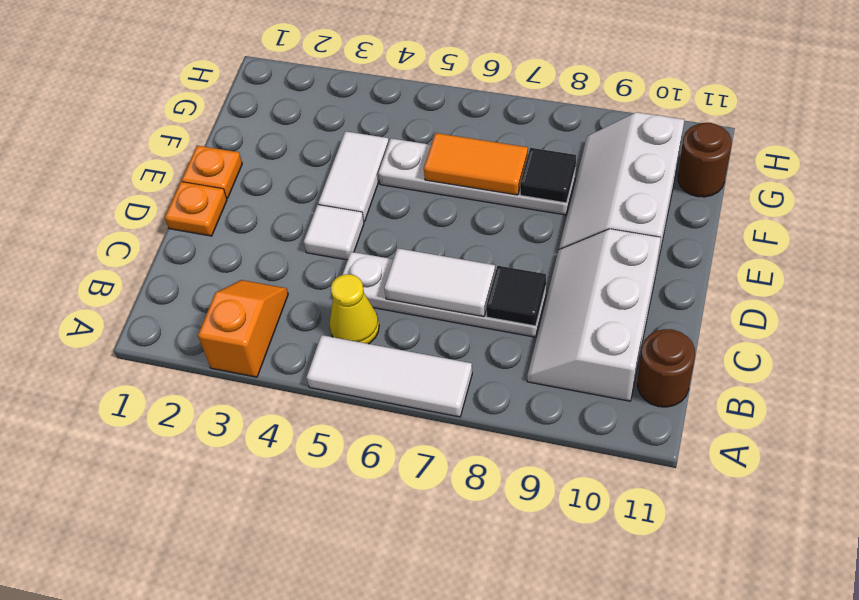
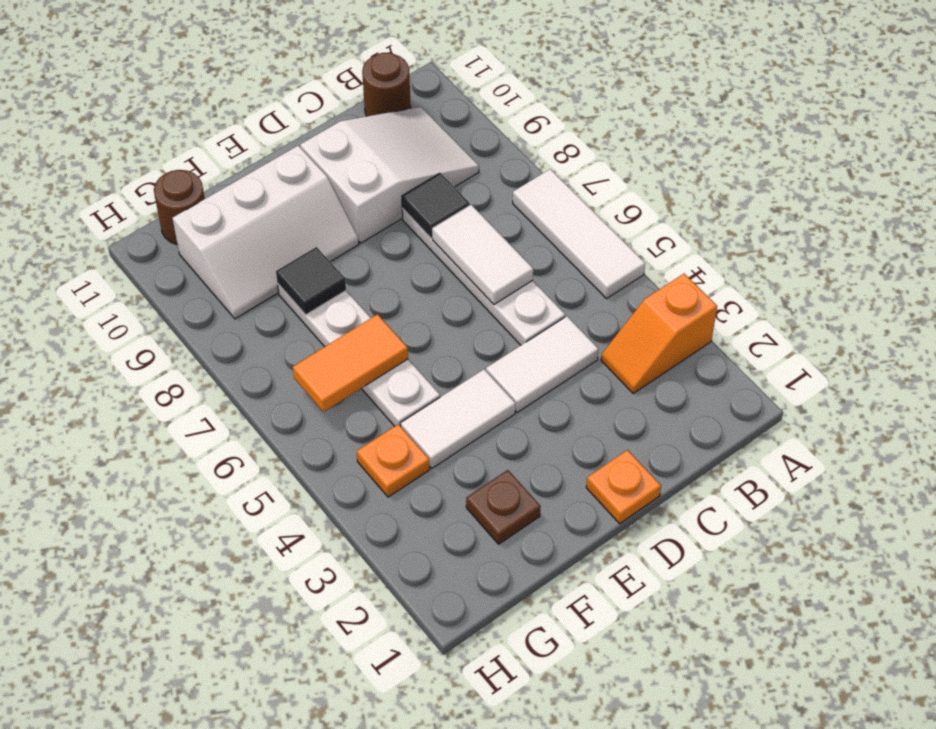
yellow 1x1 cone [329,274,379,344] -> none
white 2x3 slope [527,229,661,401] -> white 2x3 slope turned to [300,107,479,243]
white 1x1 tile [304,205,364,260] -> white 1x2 tile [486,316,599,413]
orange 1x1 plate [182,146,242,198] -> orange 1x1 plate moved to [357,424,430,497]
none -> brown 1x1 plate [466,470,541,544]
orange 1x2 tile [424,133,528,195] -> orange 1x2 tile turned to [293,314,408,412]

